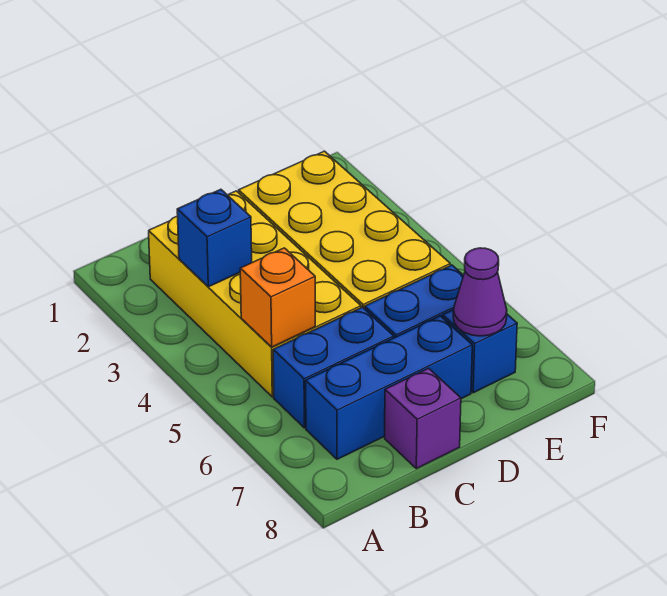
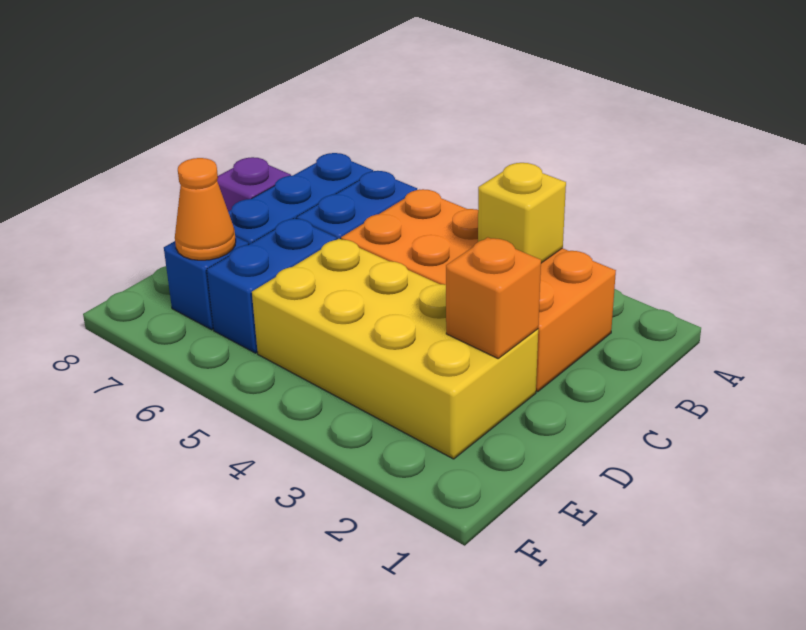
yellow 2x4 brick [149,191,361,397] -> orange 2x4 brick [341,189,616,392]
blue 1x1 brick [177,189,252,287] -> yellow 1x1 brick [478,163,566,263]
orange 1x1 brick [240,248,315,347] -> orange 1x1 brick moved to [446,237,541,358]
purple 1x1 cone [453,248,507,336] -> orange 1x1 cone [175,158,236,260]

